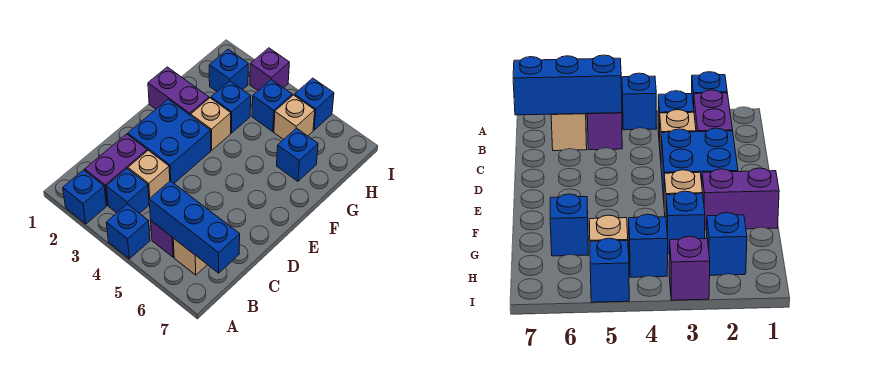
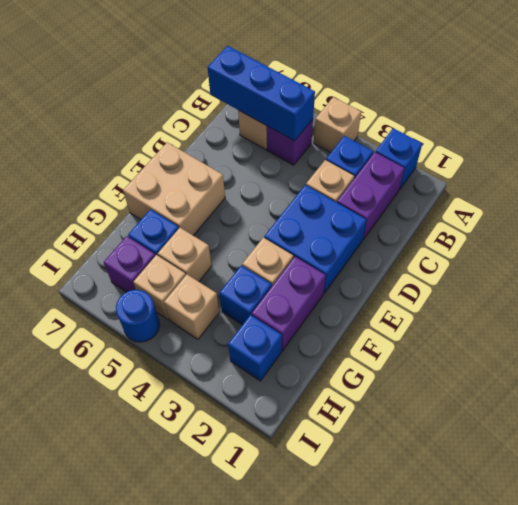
blue 1x1 brick [106,204,150,259] -> tan 1x1 brick [314,97,361,153]
none -> tan 2x2 brick [123,142,225,235]
purple 1x2 brick [148,67,209,115] -> purple 1x2 brick turned to [252,257,326,351]
none -> tan 1x1 brick [158,228,212,282]
blue 1x1 brick [252,80,292,132] -> tan 1x1 brick [164,275,219,339]
purple 1x1 brick [250,48,289,91] -> purple 1x1 brick moved to [104,236,155,292]
blue 1x1 brick [294,78,334,130] -> blue 1x1 round brick [116,290,160,342]

